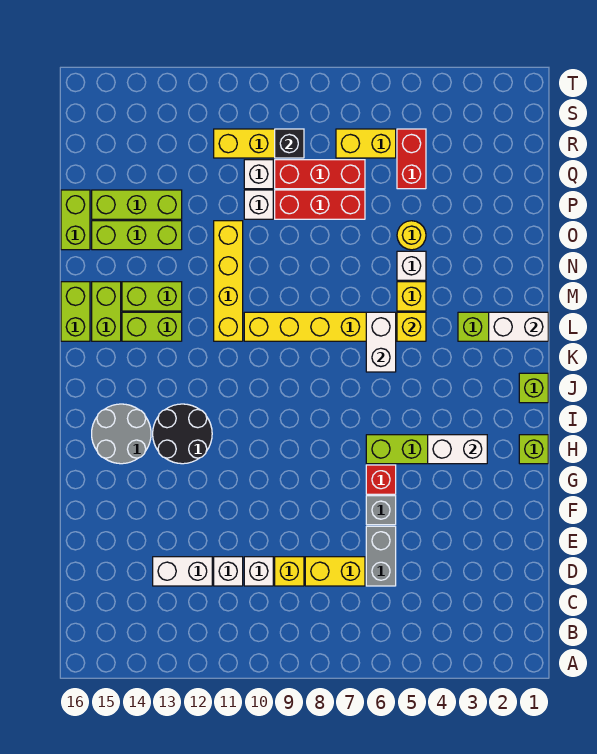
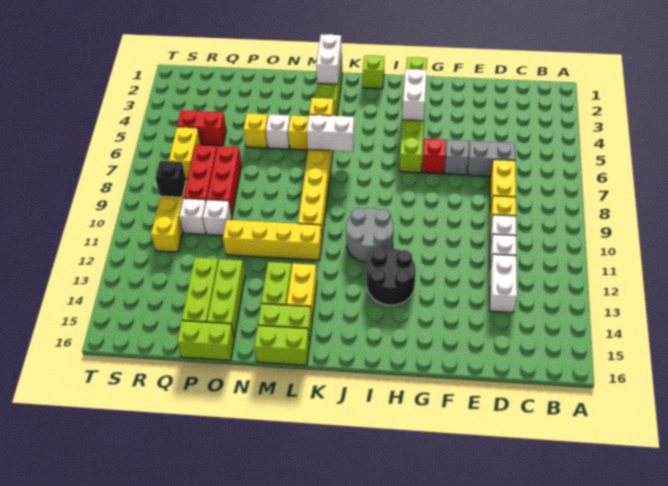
grey 2x2 round brick [92,404,151,464] -> grey 2x2 round brick moved to [346,208,393,263]
lime 1x2 brick [122,312,182,341] -> yellow 1x2 brick [287,263,317,320]
yellow 1x1 round brick [397,221,426,250] -> yellow 1x1 brick [244,114,268,148]

